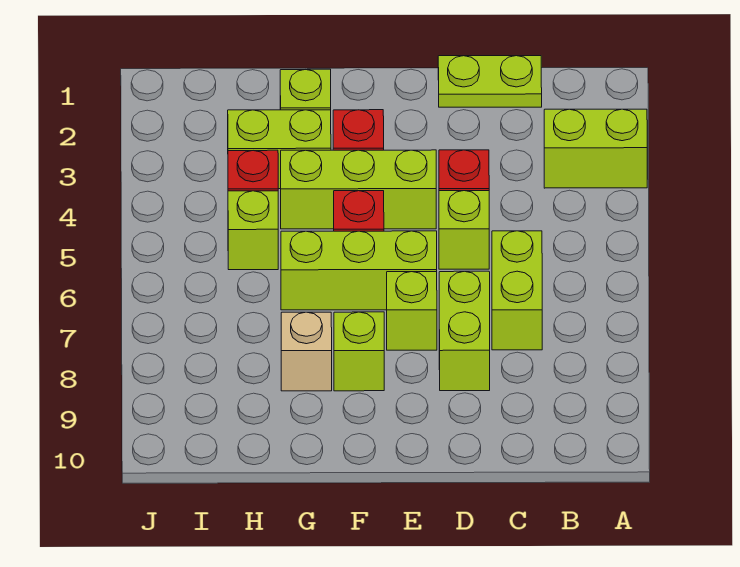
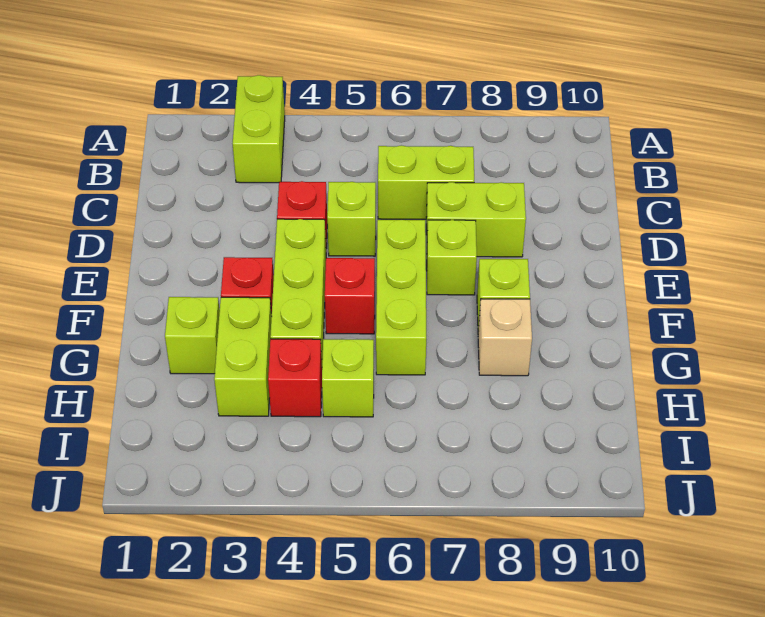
lime 1x2 plate [438,56,542,107] -> none

